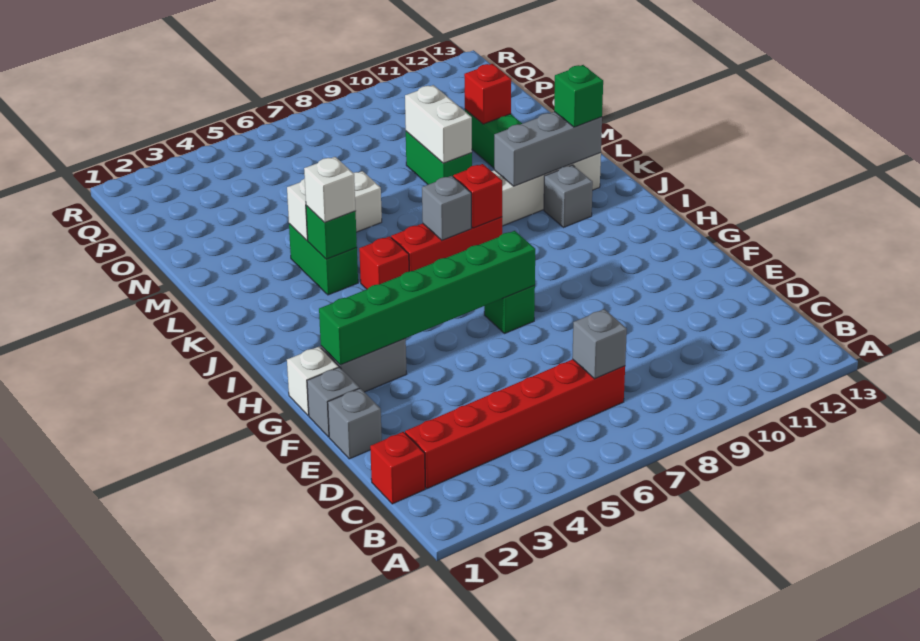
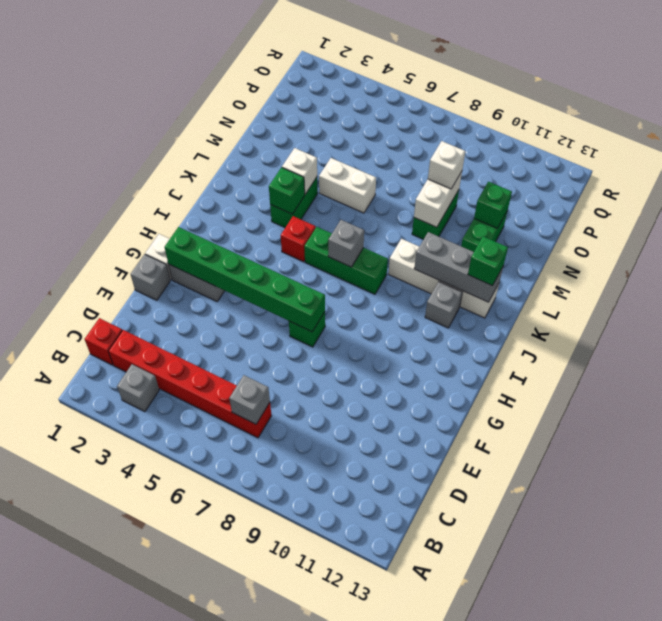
grey 1x1 brick [328,388,382,459] -> grey 1x1 brick moved to [117,364,159,412]
red 1x3 brick [391,217,502,271] -> green 1x3 brick [304,227,388,294]
red 1x1 brick [453,164,502,228] -> none
white 1x1 brick [304,157,356,223] -> white 1x1 brick moved to [428,141,465,189]
red 1x1 brick [464,64,511,124] -> green 1x1 brick [474,182,512,228]

